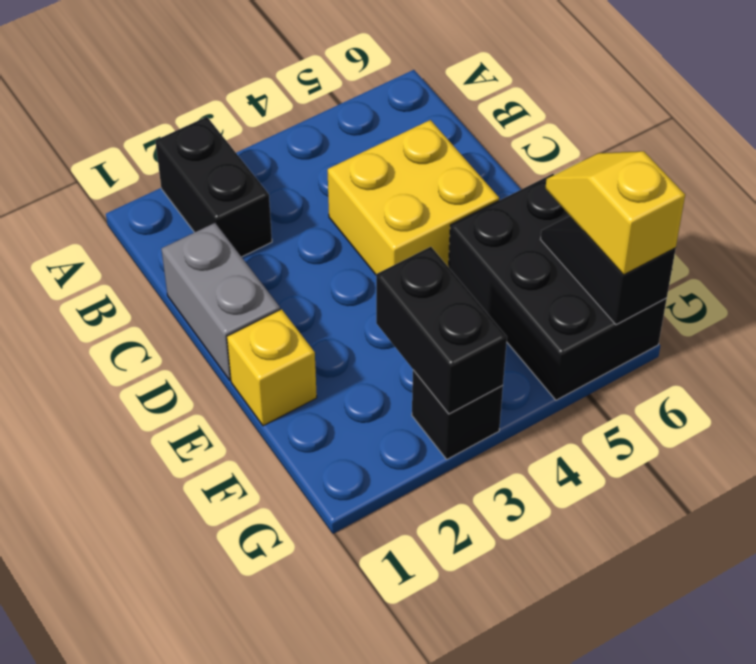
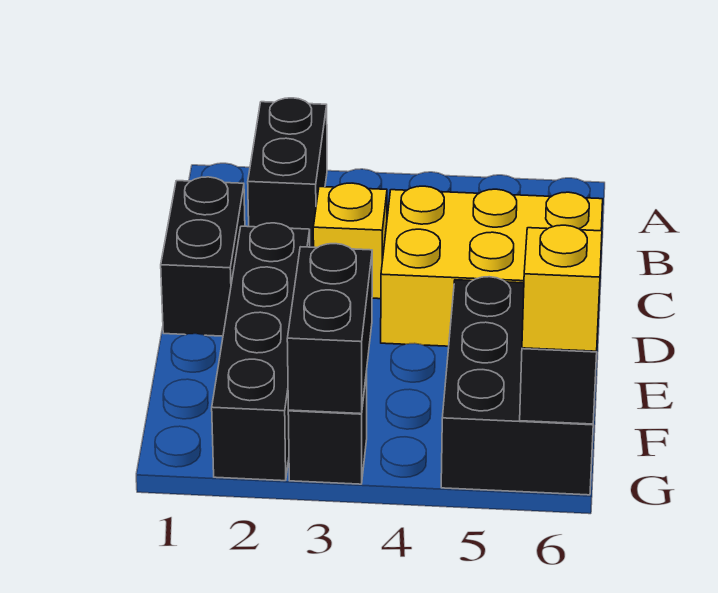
grey 1x2 brick [162,223,280,380] -> black 1x2 brick [161,177,245,336]
yellow 2x2 brick [328,120,499,275] -> yellow 2x3 brick [381,186,603,346]
none -> black 1x4 brick [212,223,310,481]
yellow 1x1 brick [227,309,317,426] -> yellow 1x1 brick moved to [313,183,387,299]

